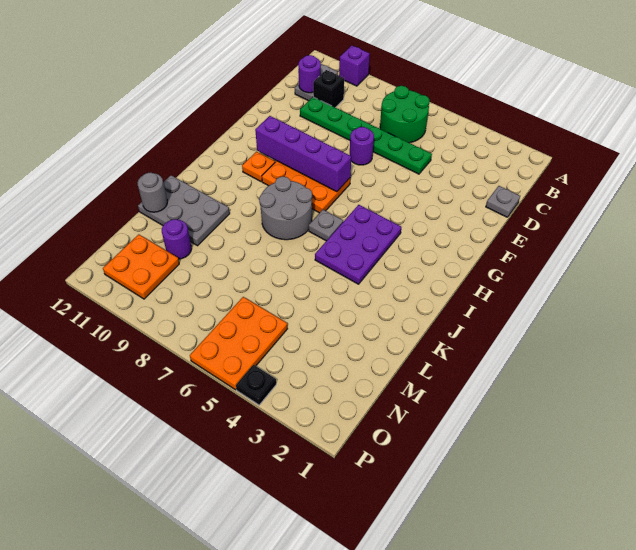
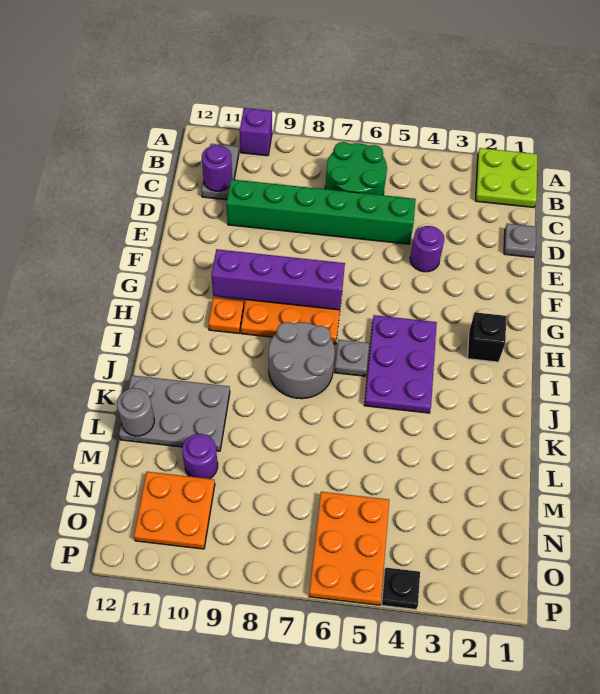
none -> lime 2x2 plate [475,148,537,208]
black 1x1 brick [313,70,344,108] -> black 1x1 brick moved to [468,312,506,362]
green 1x6 plate [300,97,432,174] -> green 1x6 brick [226,179,416,244]
purple 1x1 round brick [350,127,374,165] -> purple 1x1 round brick moved to [410,226,444,272]

